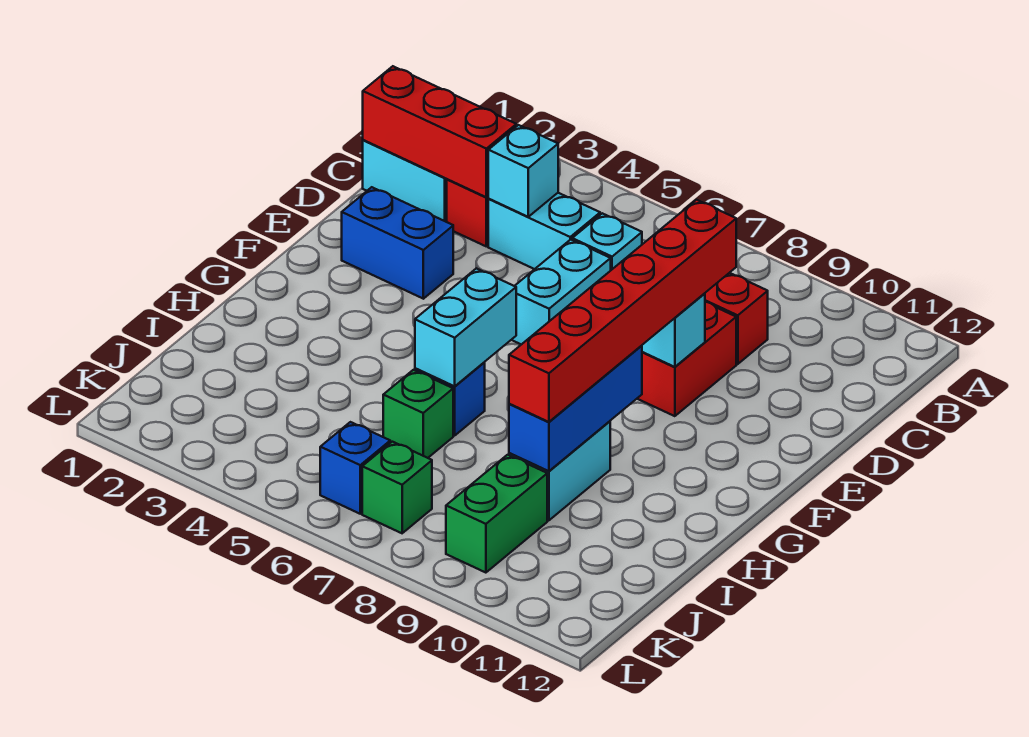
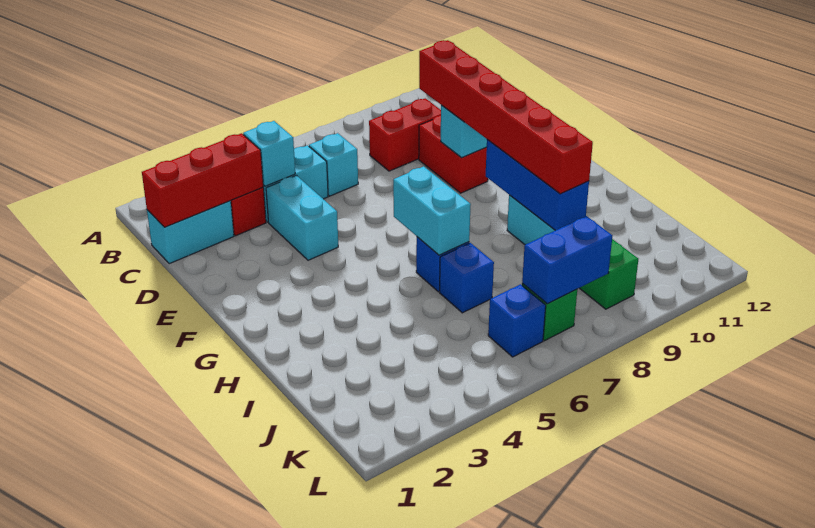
cyan 1x2 brick [512,240,611,345] -> cyan 1x2 brick moved to [266,175,338,260]
blue 1x2 brick [342,187,453,299] -> blue 1x2 brick moved to [522,216,612,304]
green 1x1 brick [383,370,453,458] -> blue 1x1 brick [440,243,494,313]

